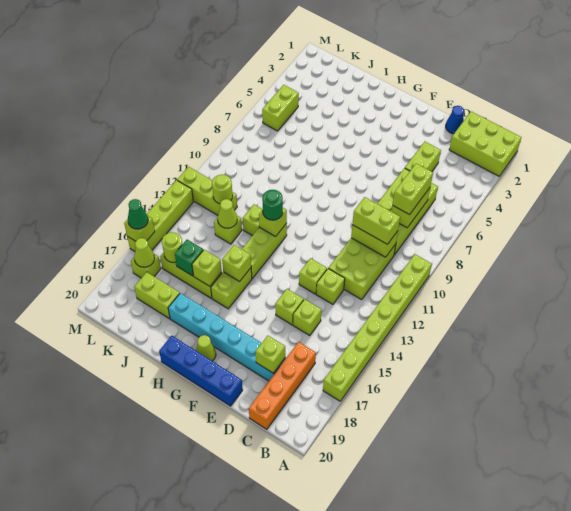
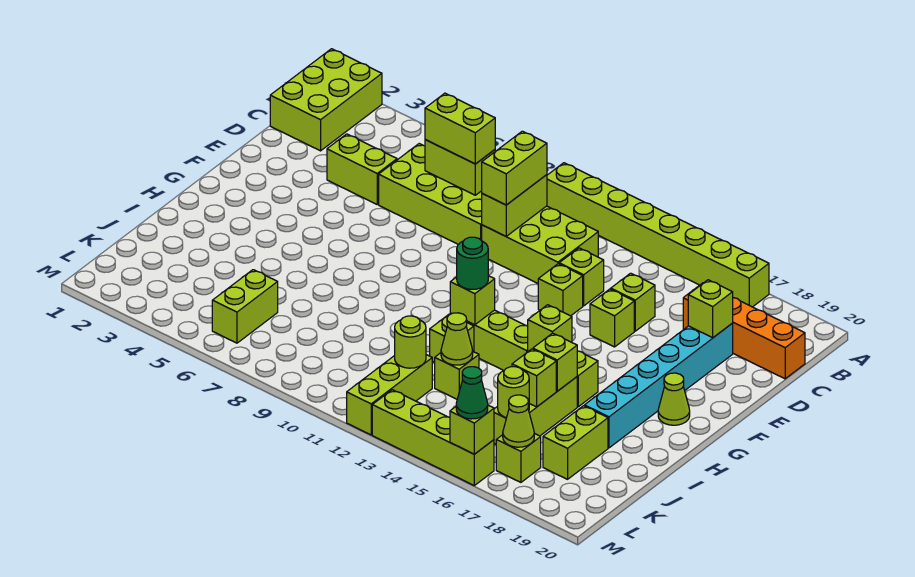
blue 1x1 cone [446,106,464,134] -> none
blue 1x4 brick [159,336,243,406] -> none
green 1x1 brick [175,240,203,276] -> lime 1x1 brick [512,349,556,407]
lime 1x2 brick [262,85,299,131] -> lime 1x2 brick turned to [212,270,278,343]

